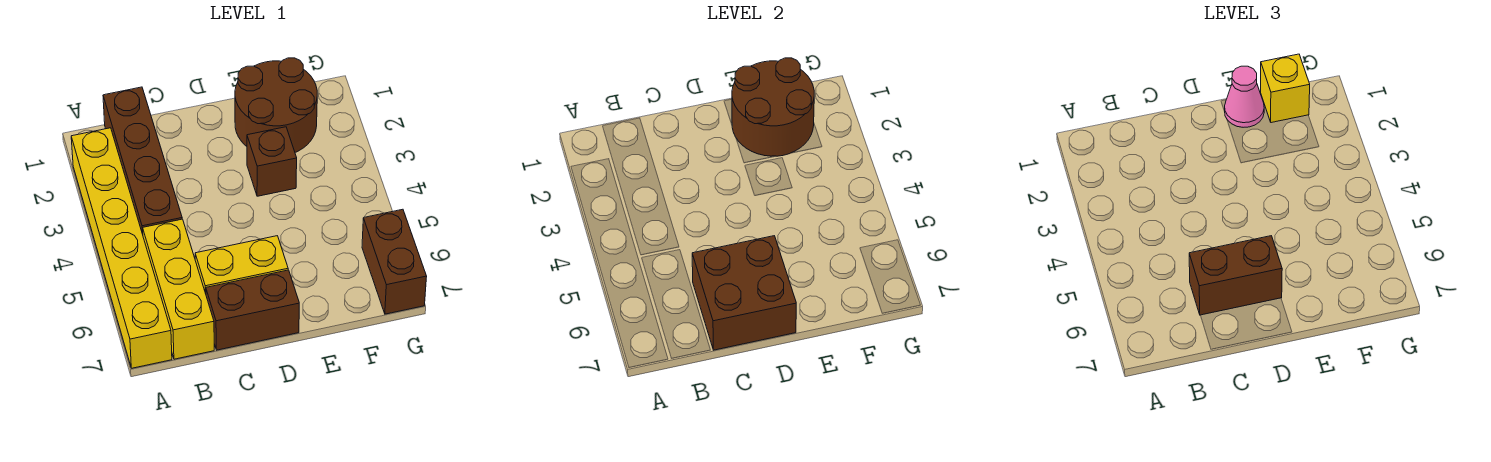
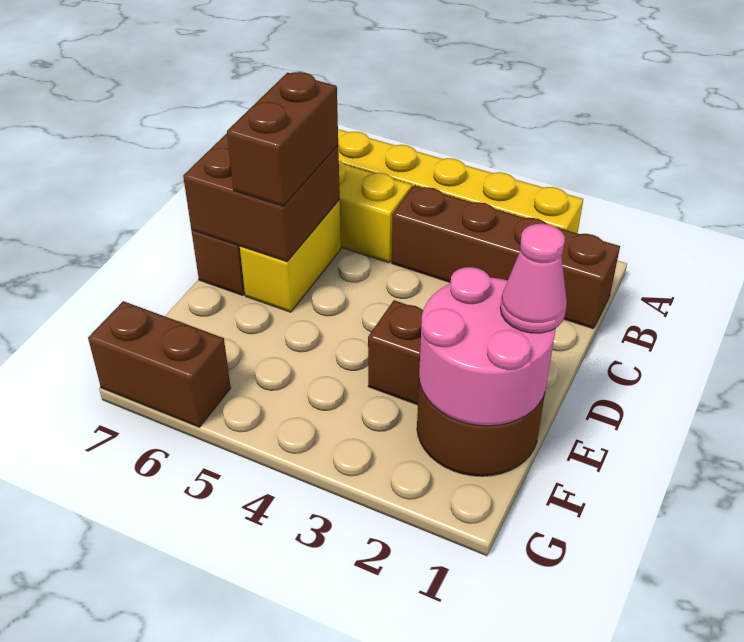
brown 2x2 round brick [732,58,814,156] -> pink 2x2 round brick [419,267,556,426]
yellow 1x1 brick [1261,54,1310,123] -> none

